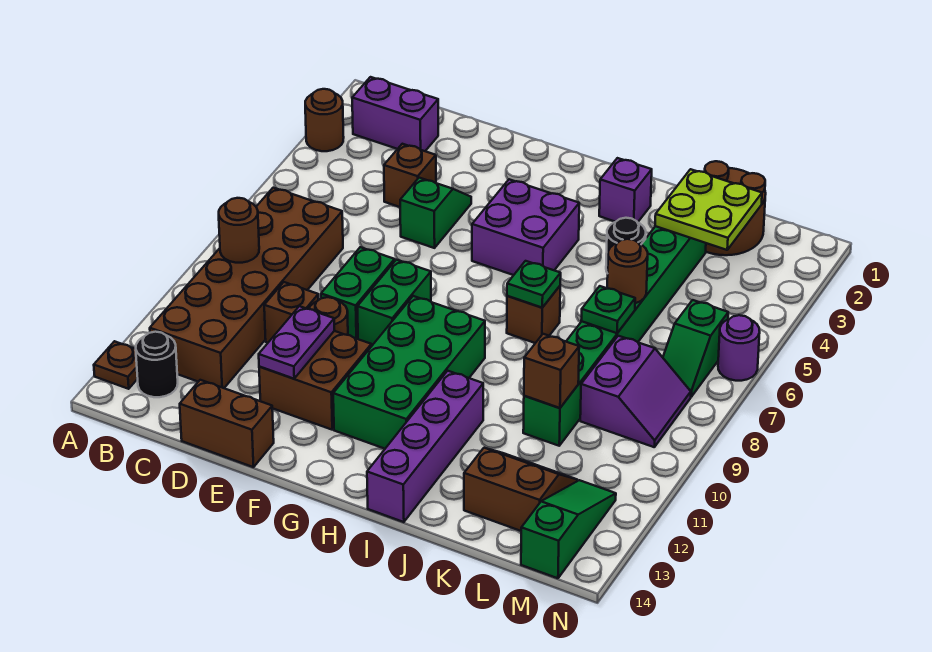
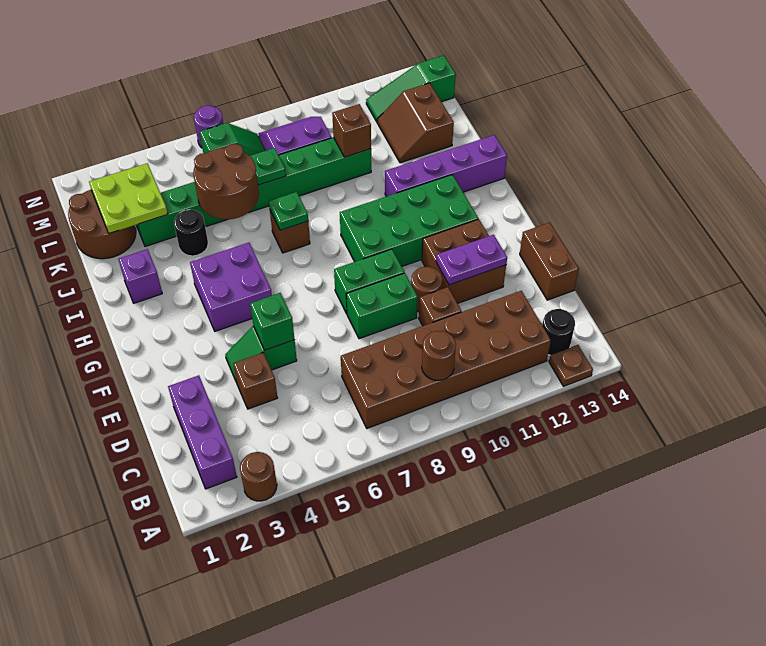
purple 1x2 brick [352,77,438,151] -> purple 1x3 brick [168,375,237,489]
none -> green 1x1 brick [250,293,295,350]
brown 1x1 round brick [607,239,648,303] -> brown 2x2 round brick [193,144,259,219]

